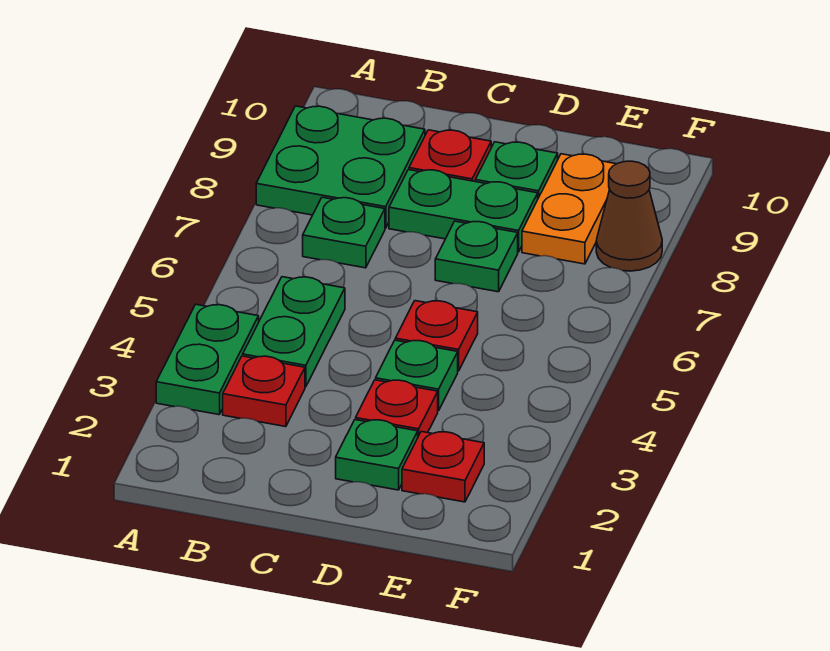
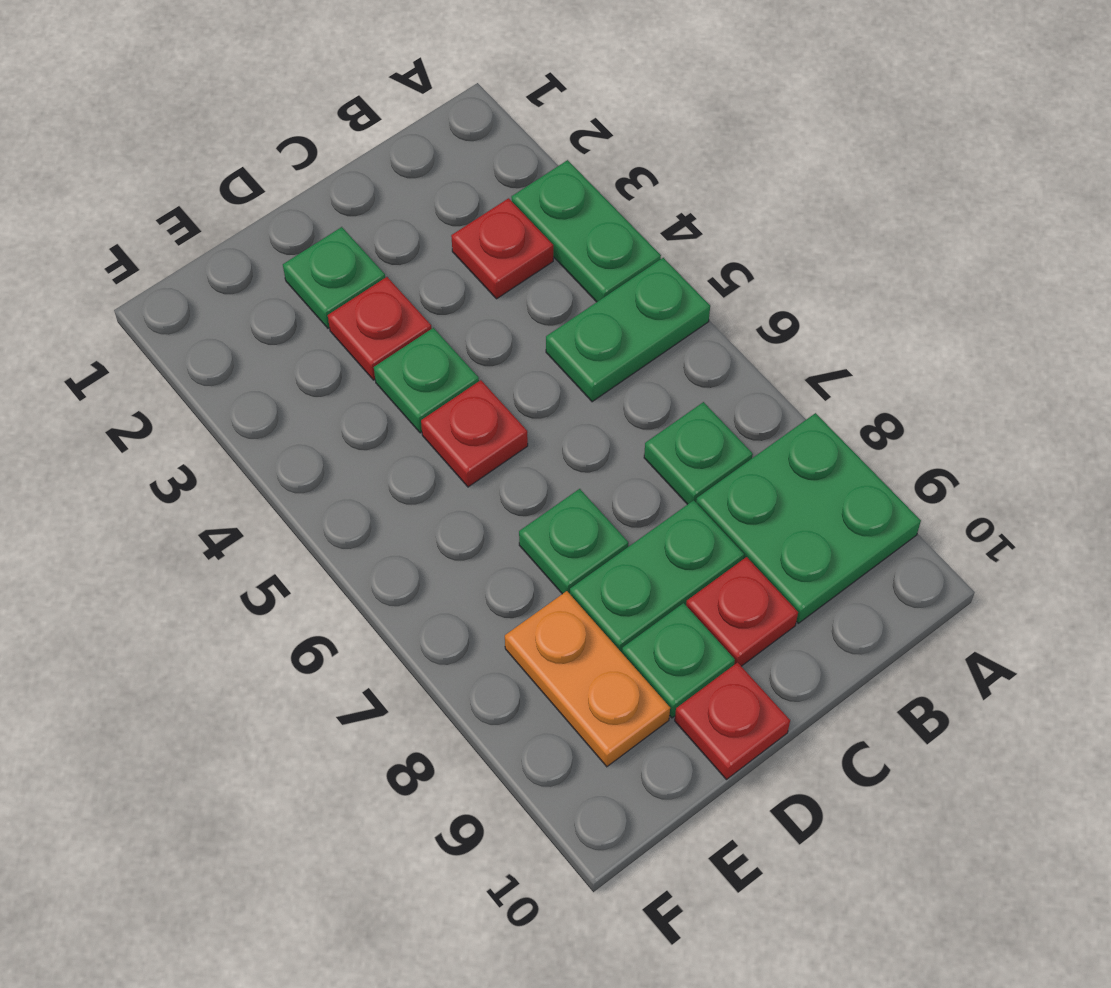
green 1x2 plate [243,277,345,387] -> green 1x2 plate turned to [546,258,710,402]
red 1x1 plate [402,432,484,502] -> red 1x1 plate moved to [675,662,790,780]
brown 1x1 cone [596,161,662,271] -> none

